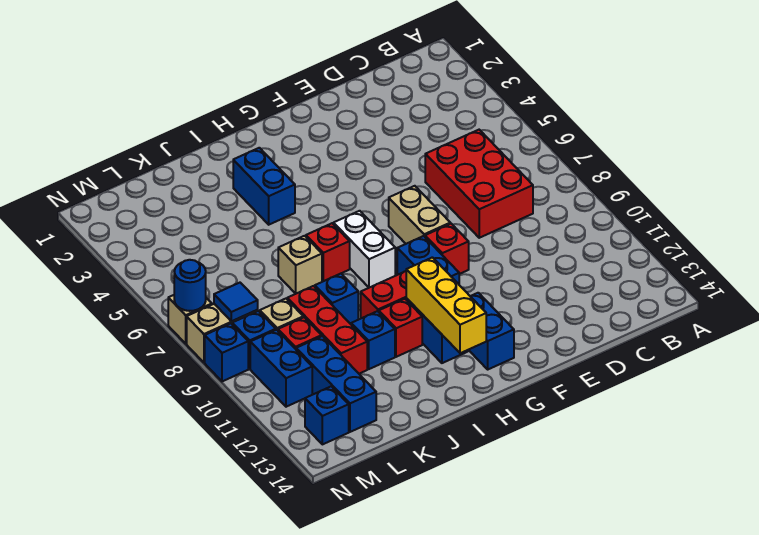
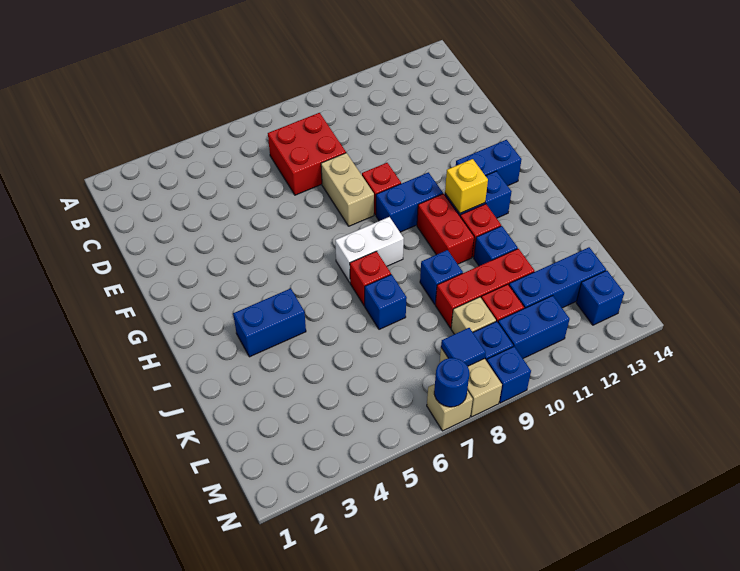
red 2x3 brick [425,130,533,238] -> red 2x2 brick [268,113,346,195]
tan 1x2 brick [389,186,450,244] -> tan 1x2 brick turned to [321,153,374,226]
yellow 1x3 brick [406,257,486,353] -> yellow 1x1 brick [445,159,488,213]
tan 1x1 brick [278,236,322,294] -> blue 1x1 brick [365,275,407,329]

